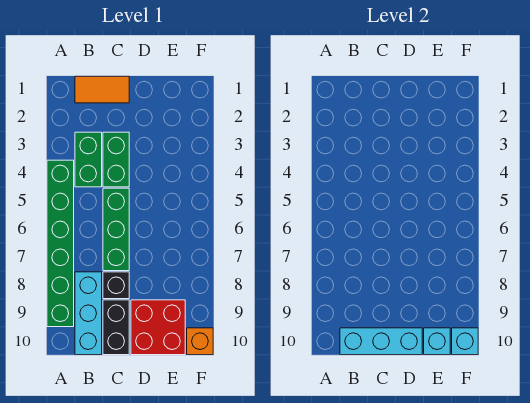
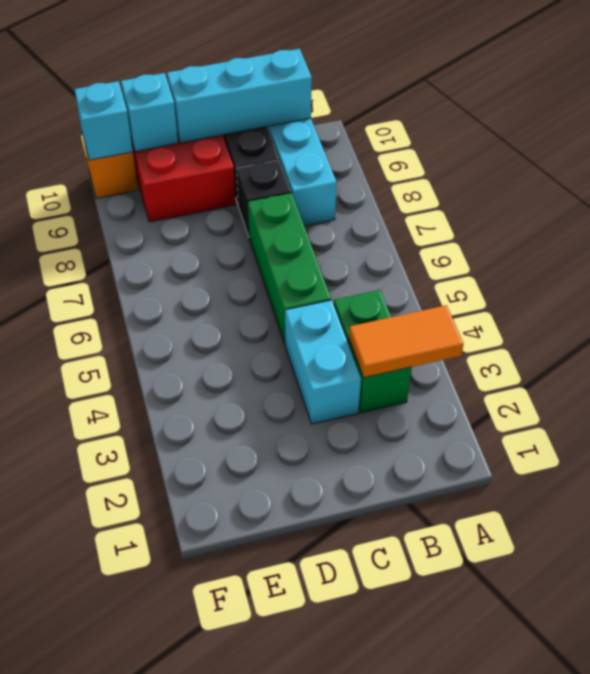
green 1x6 brick [47,160,74,327] -> none
orange 1x2 tile [75,76,129,103] -> orange 1x2 tile moved to [349,305,464,378]
green 1x2 brick [103,132,129,187] -> cyan 1x2 brick [285,300,361,424]

